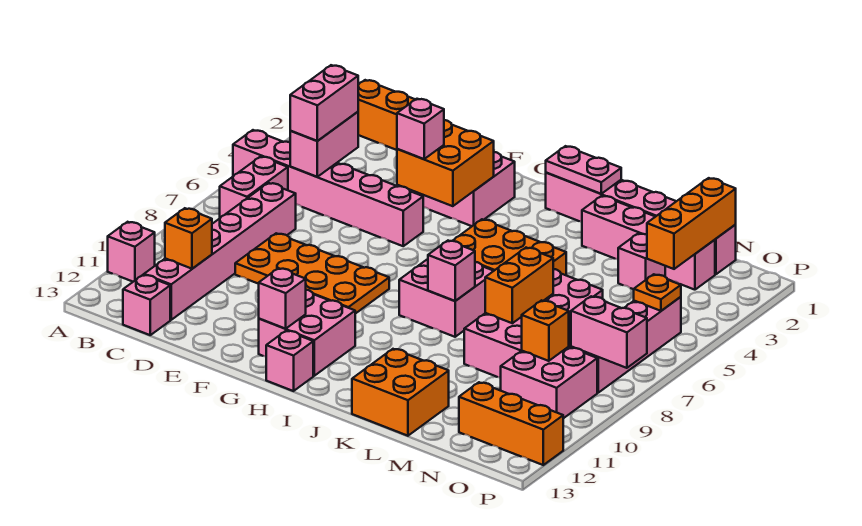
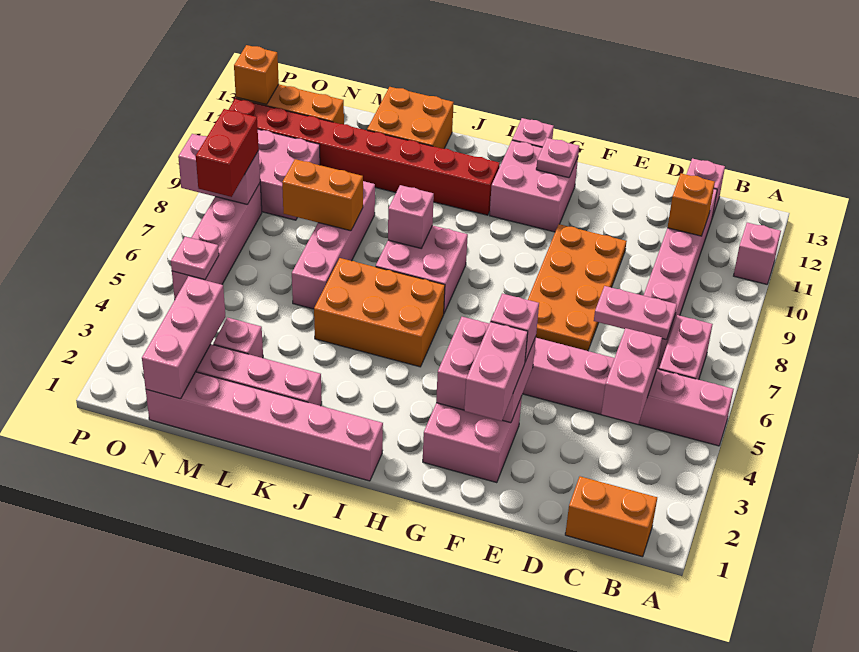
pink 1x2 brick [290,65,358,141] -> pink 1x2 brick moved to [464,322,528,421]
orange 2x4 plate [235,233,389,314] -> orange 2x4 plate turned to [528,224,627,351]
orange 2x2 brick [397,120,494,206] -> pink 2x2 brick [436,317,536,423]
pink 1x1 brick [259,268,306,329] -> pink 1x1 plate [536,138,579,178]
pink 1x2 plate [546,146,621,194] -> pink 1x2 plate moved to [594,286,677,340]
none -> red 1x8 brick [229,99,500,215]
pink 2x4 brick [464,269,603,378] -> pink 1x4 brick [292,181,375,309]
orange 1x2 brick [485,248,553,323] -> orange 1x2 brick turned to [282,159,363,231]
orange 1x3 brick [647,178,736,269] -> pink 1x3 brick [142,276,225,399]
orange 1x1 brick [522,300,569,361] -> orange 1x1 brick moved to [234,45,279,104]
orange 1x1 plate [634,274,681,311] -> pink 1x1 plate [171,237,219,280]
none -> red 1x2 brick [196,109,259,197]

